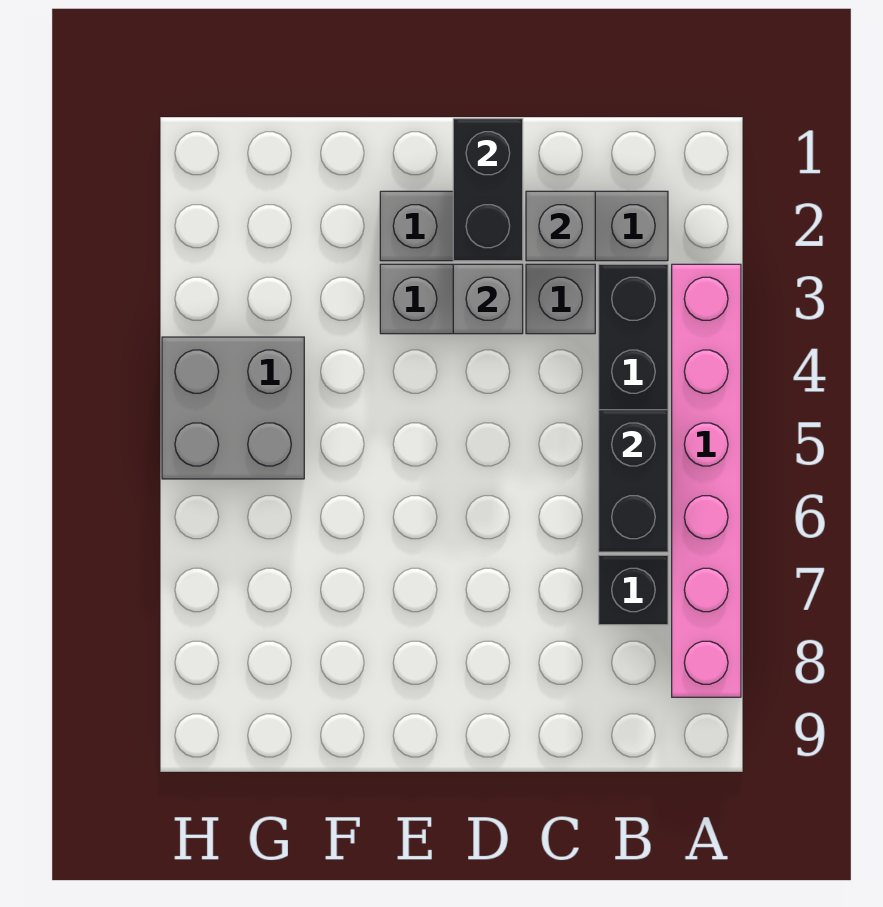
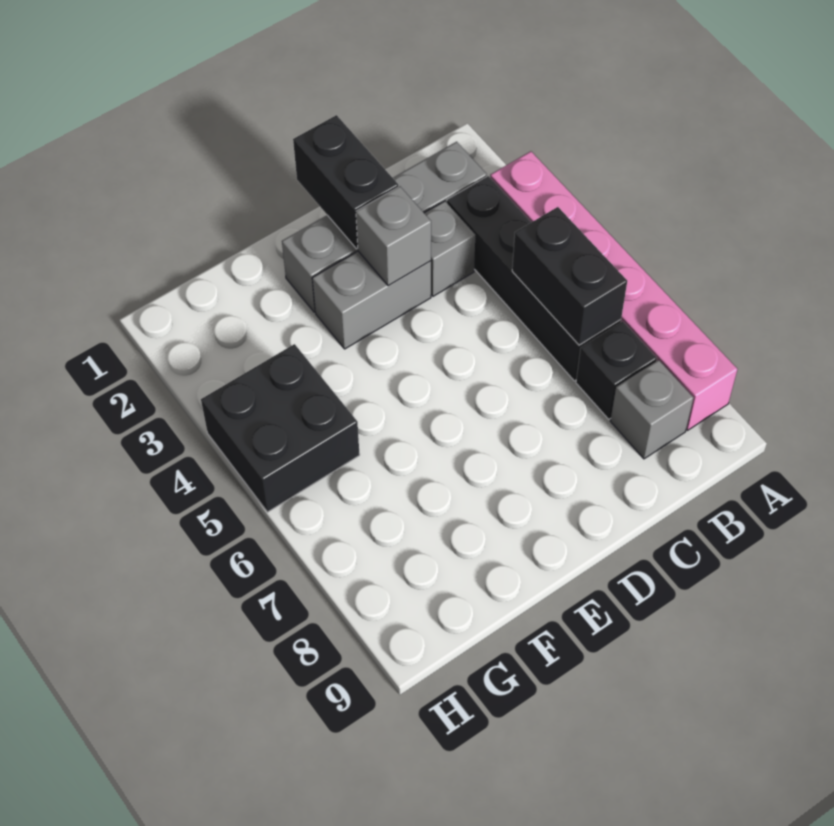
grey 1x1 brick [526,191,595,261] -> grey 1x1 brick moved to [610,360,694,459]
grey 2x2 brick [162,337,304,479] -> black 2x2 brick [201,344,360,512]

